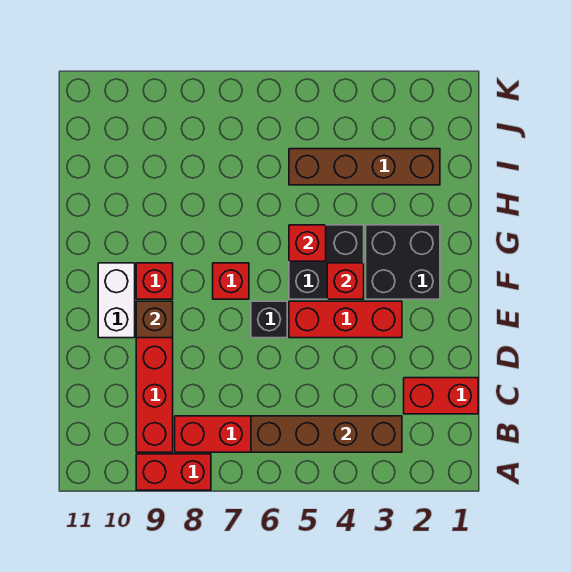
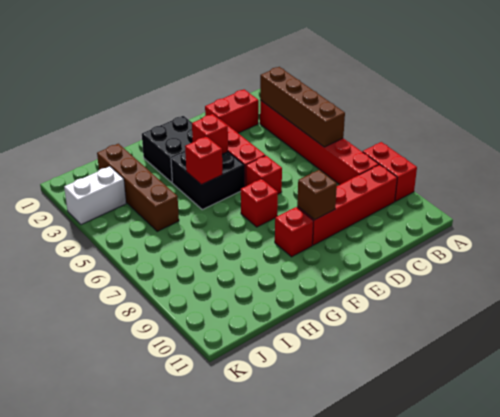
red 1x2 brick [404,378,478,414] -> red 1x2 brick turned to [205,89,259,133]
black 1x1 brick [251,301,287,338] -> red 1x1 brick [246,156,282,194]
white 1x2 brick [98,263,135,338] -> white 1x2 brick moved to [64,166,126,225]

